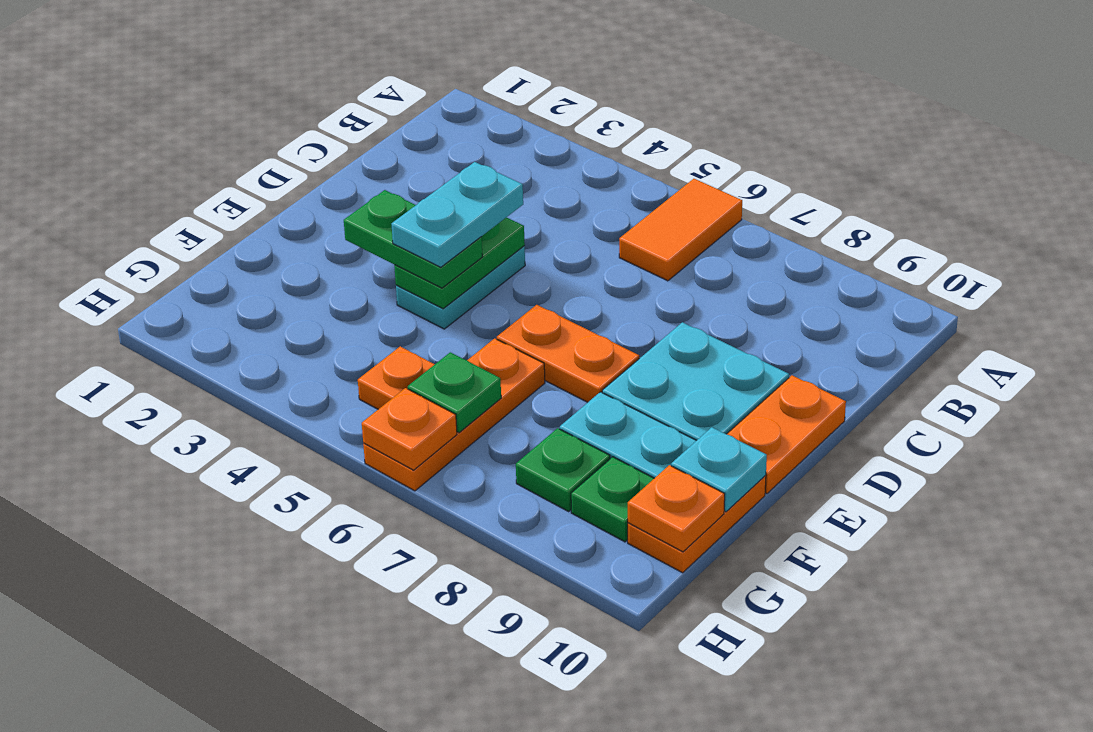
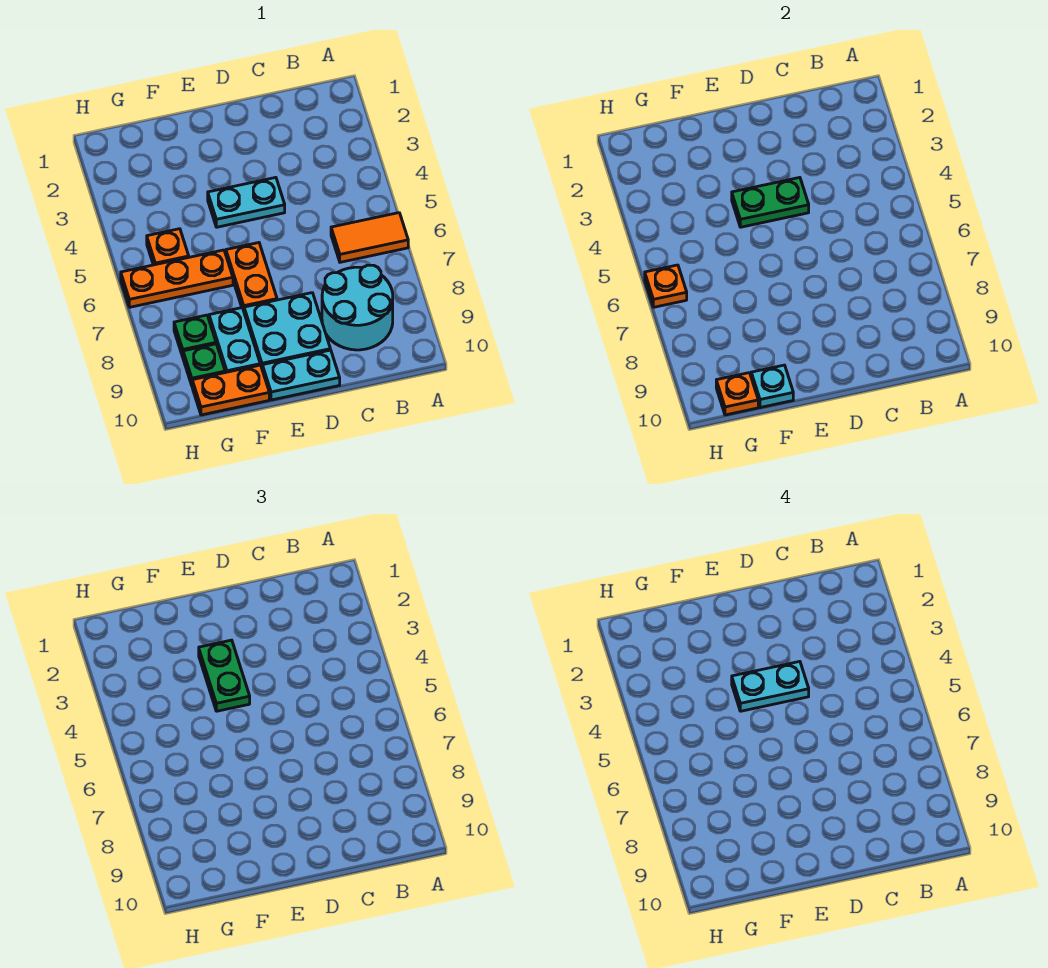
none -> cyan 2x2 round brick [322,265,393,350]
orange 1x2 plate [727,375,846,494] -> cyan 1x2 plate [262,350,340,400]
green 1x1 plate [408,352,501,433] -> none

